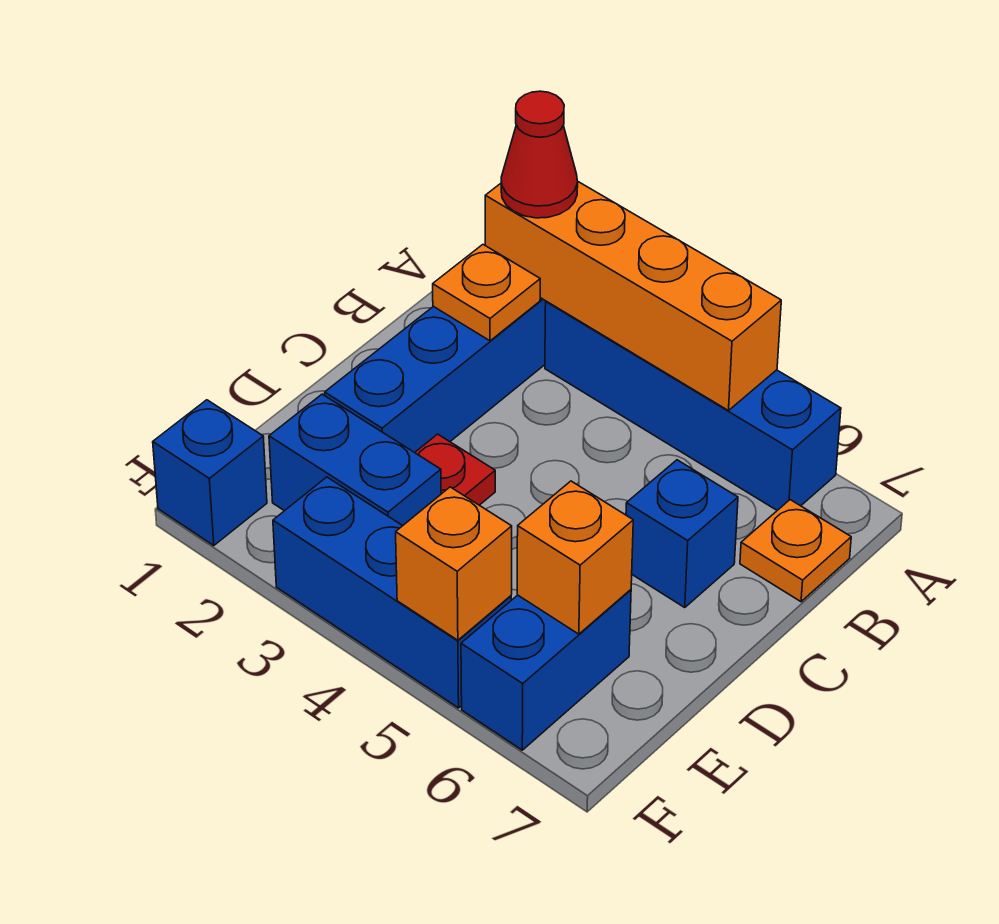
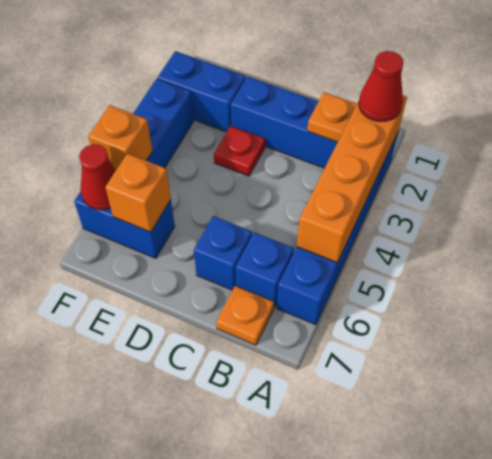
blue 1x2 brick [269,394,441,526] -> blue 1x2 brick turned to [157,51,245,132]
blue 1x1 brick [153,400,267,546] -> blue 1x1 brick moved to [235,232,294,307]
none -> red 1x1 cone [79,144,116,210]

